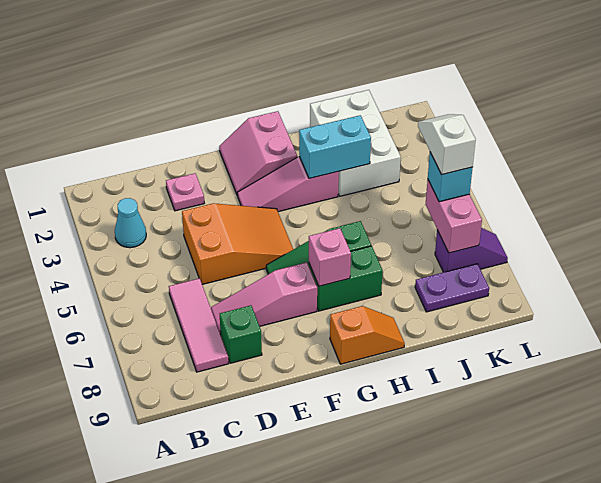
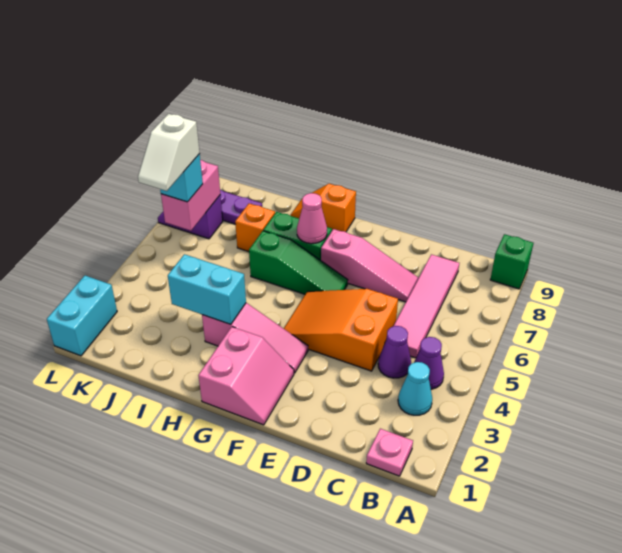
none -> purple 1x1 cone [414,337,444,389]
none -> purple 1x1 cone [378,326,411,378]
pink 1x3 tile [169,278,229,372] -> pink 1x4 tile [394,254,459,358]
pink 1x1 plate [166,173,204,211] -> pink 1x1 plate moved to [366,429,413,476]
green 1x1 brick [220,305,262,363] -> green 1x1 brick moved to [490,234,533,289]
pink 1x1 brick [309,228,351,286] -> pink 1x1 cone [297,193,327,244]
white 2x3 brick [310,90,401,196] -> none
none -> orange 1x1 brick [235,203,275,252]
none -> cyan 1x2 brick [47,276,117,356]

